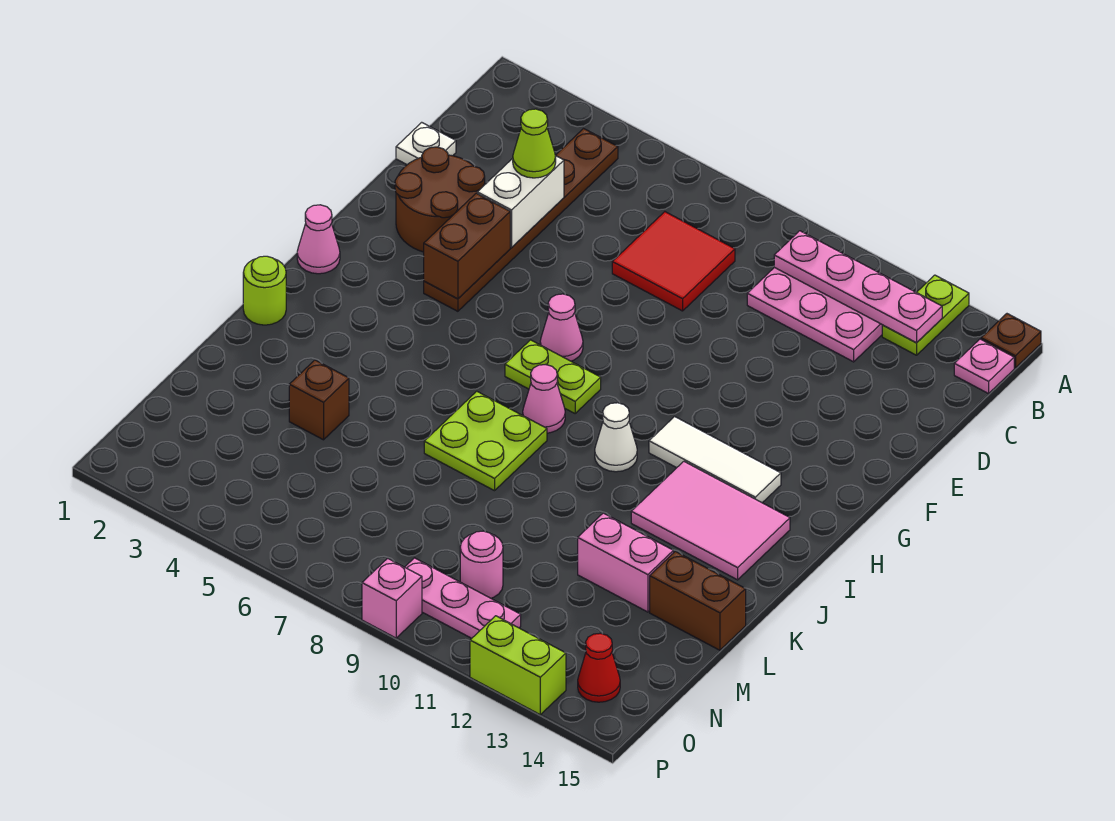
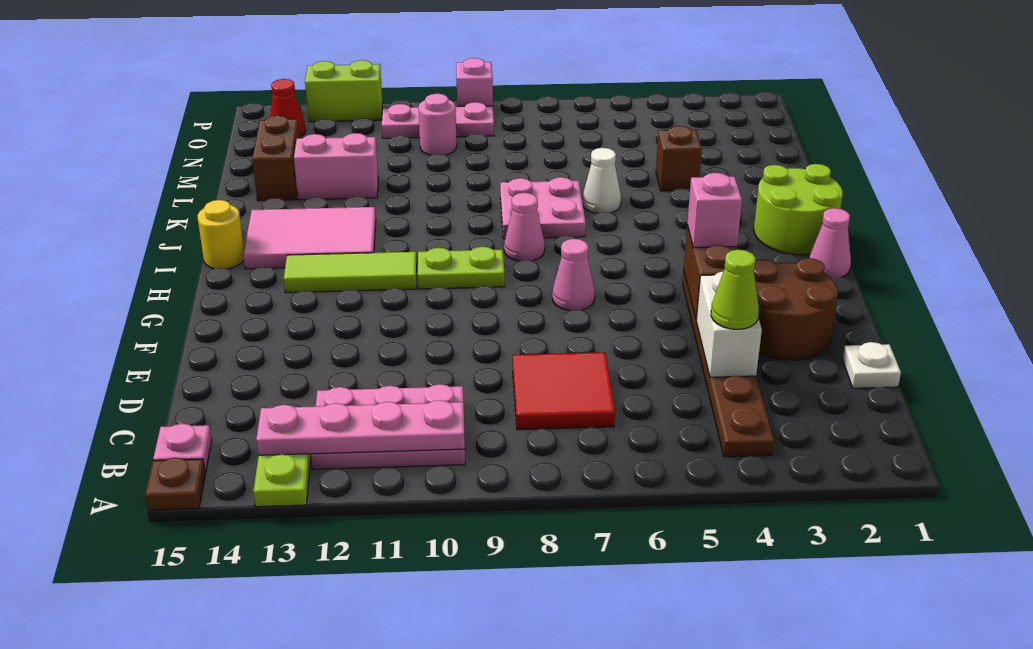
none -> pink 1x1 brick [687,173,742,248]
lime 1x2 plate [505,340,601,413] -> lime 1x2 plate moved to [418,247,505,289]
white 1x3 tile [649,417,781,503] -> lime 1x3 tile [284,252,417,293]
white 1x1 cone [595,403,637,472] -> white 1x1 cone moved to [582,148,621,213]
none -> yellow 1x1 round brick [197,200,244,269]
lime 1x1 round brick [243,256,286,325] -> lime 2x2 round brick [754,164,843,255]
lime 2x2 plate [424,391,547,491] -> pink 2x2 plate [500,177,586,239]
brown 1x2 brick [650,551,746,650] -> brown 1x2 brick turned to [252,115,299,201]

